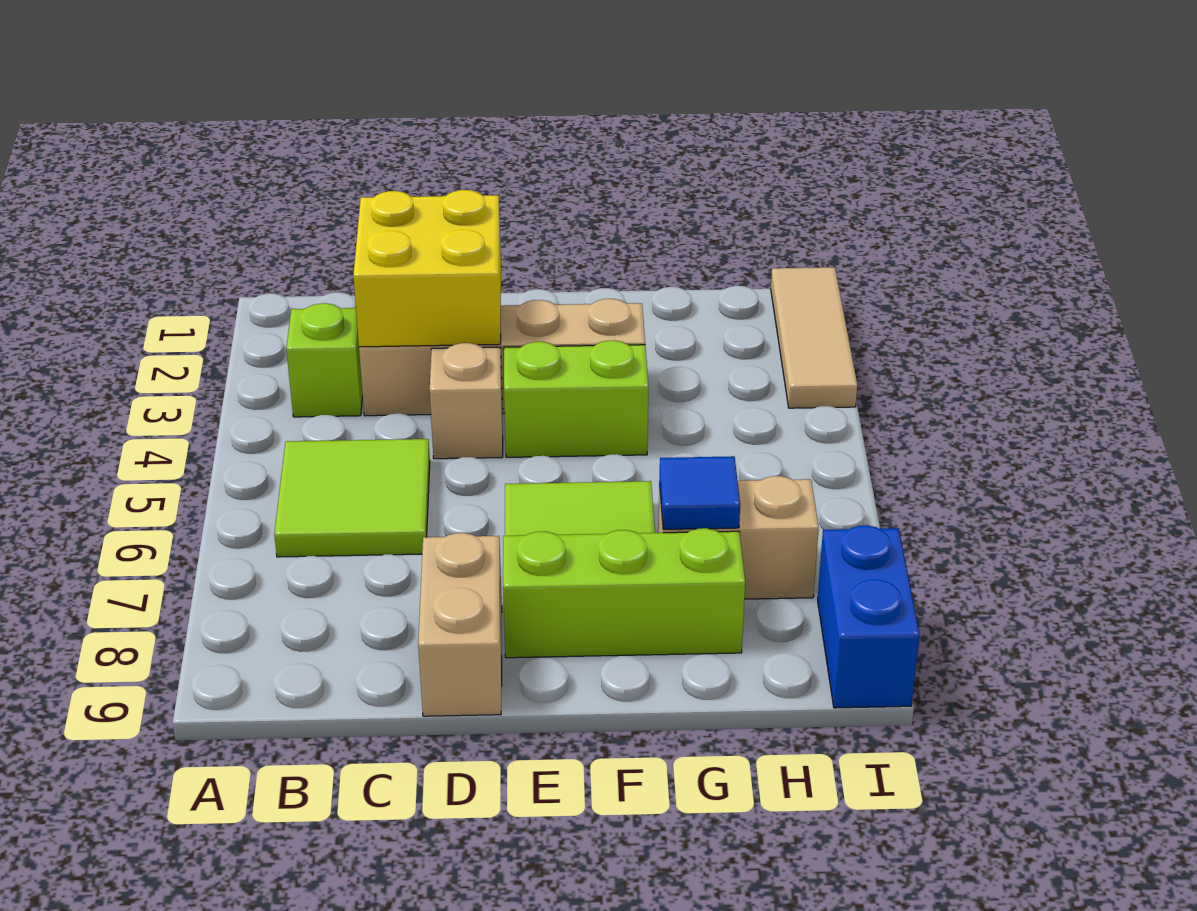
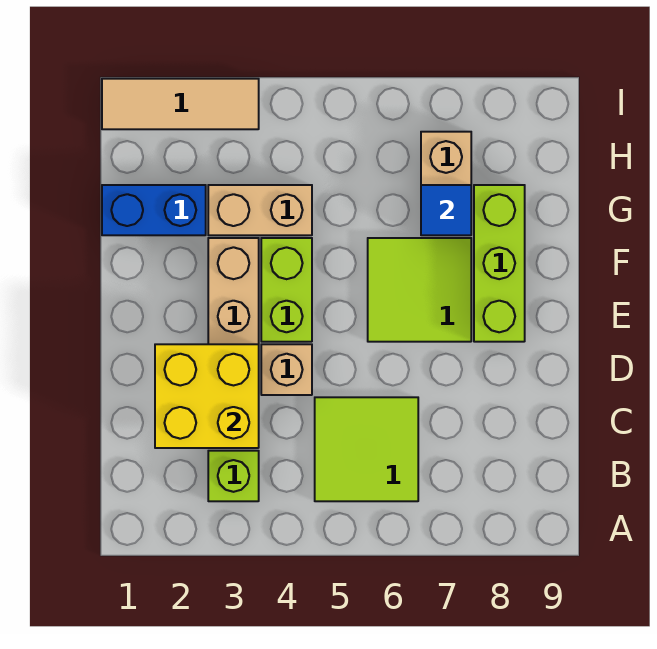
tan 1x2 brick [418,533,502,716] -> tan 1x2 brick moved to [208,185,312,235]
blue 1x2 brick [818,525,920,708] -> blue 1x2 brick moved to [102,185,206,235]

